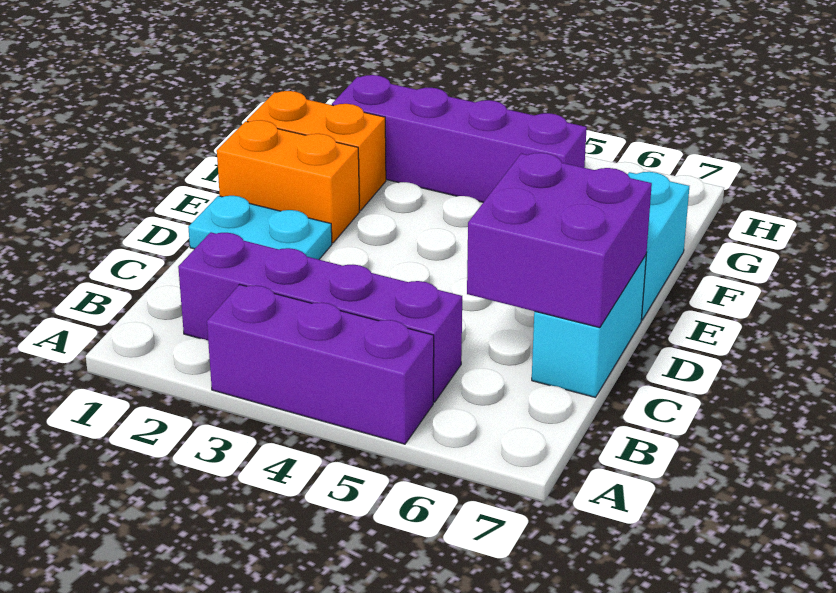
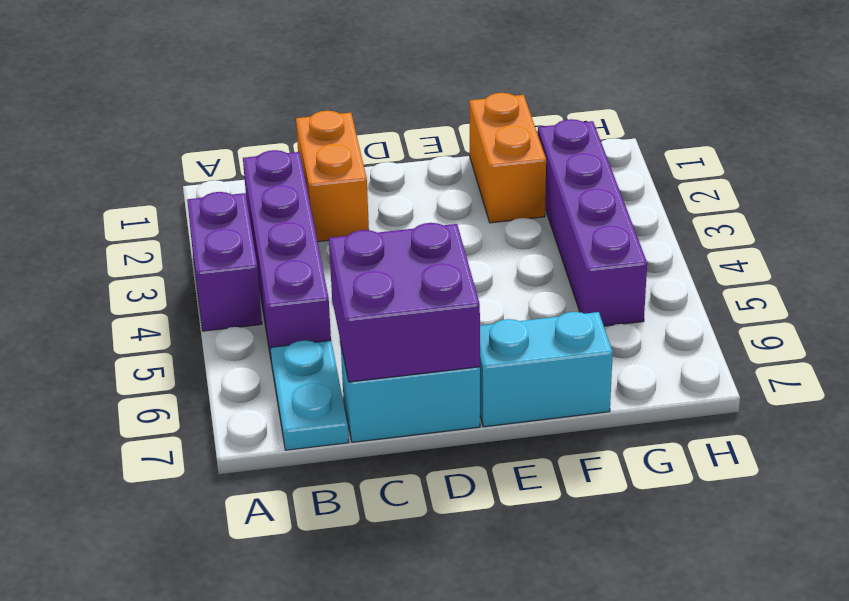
purple 1x3 brick [207,284,434,444] -> purple 1x2 brick [187,192,262,331]
cyan 1x2 plate [188,196,332,259] -> cyan 1x2 plate moved to [270,340,349,450]
orange 1x2 brick [217,120,359,243] -> orange 1x2 brick moved to [296,111,369,242]

